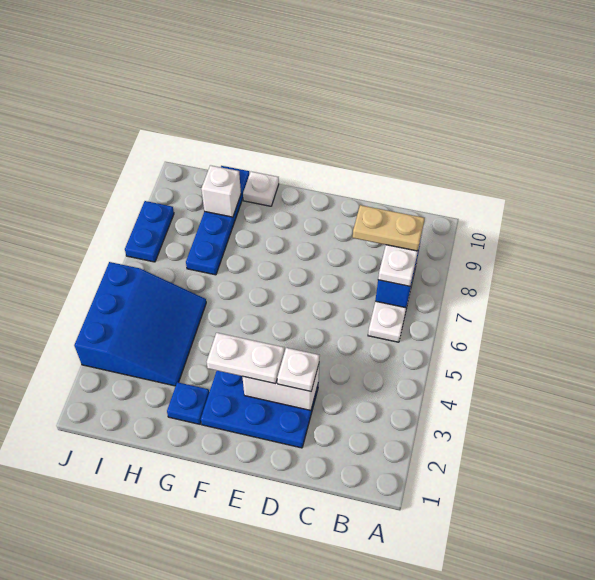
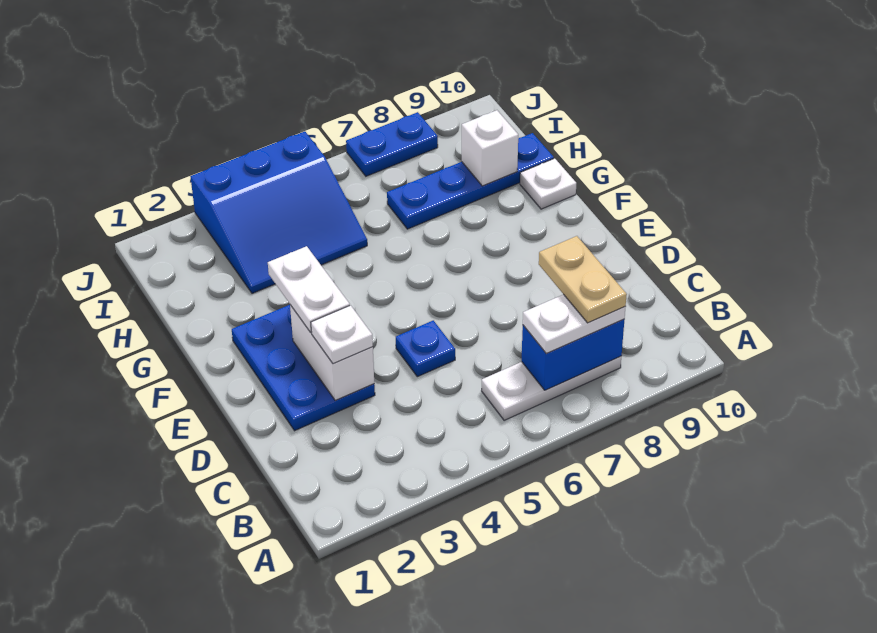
blue 1x1 plate [167,382,209,424] -> blue 1x1 plate moved to [396,320,455,377]

